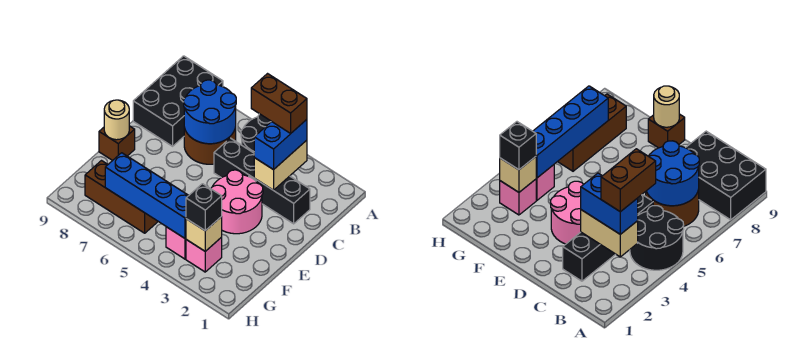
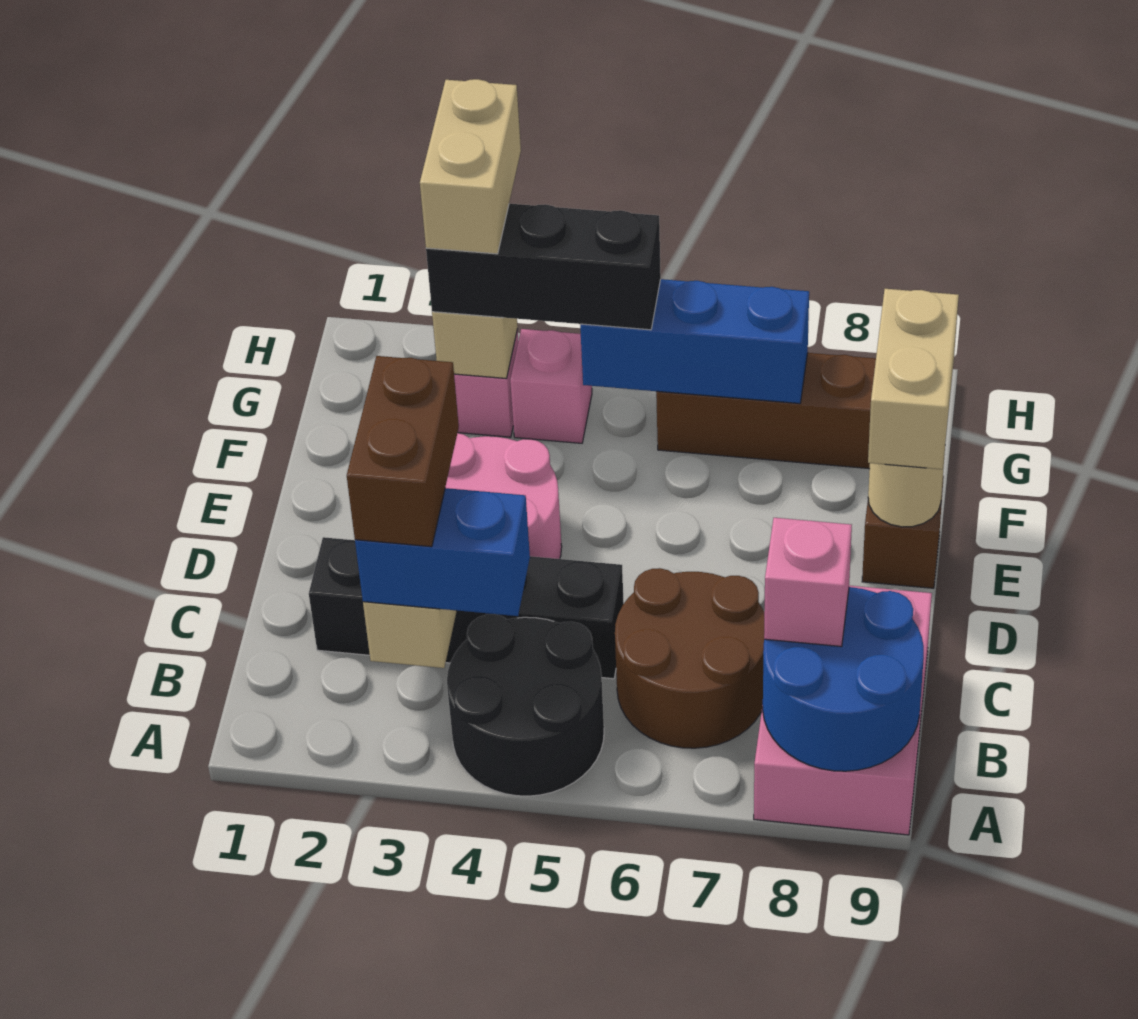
black 2x3 brick [133,56,223,146] -> pink 2x3 brick [754,585,932,835]
blue 1x2 brick [254,120,307,170] -> blue 1x2 brick turned to [355,488,530,616]
brown 1x2 brick [251,74,307,134] -> brown 1x2 brick turned to [347,356,459,547]
blue 2x2 round brick [184,80,236,144] -> blue 2x2 round brick moved to [763,587,924,771]
none -> pink 1x1 brick [764,518,852,647]
none -> tan 1x2 brick [868,289,959,469]
black 1x1 brick [186,184,222,231] -> black 1x3 brick [426,204,661,330]
none -> tan 1x2 brick [420,79,521,254]
blue 1x4 brick [105,153,189,238] -> blue 1x3 brick [580,279,809,404]

